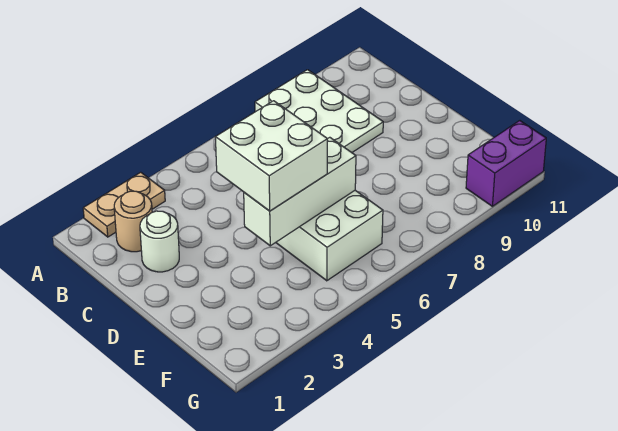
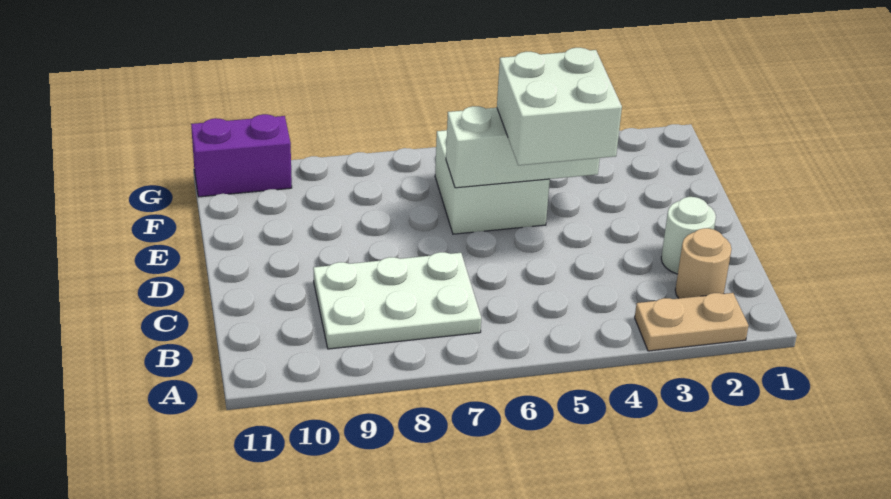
white 2x3 plate [255,70,383,153] -> white 2x3 plate turned to [313,252,481,349]

